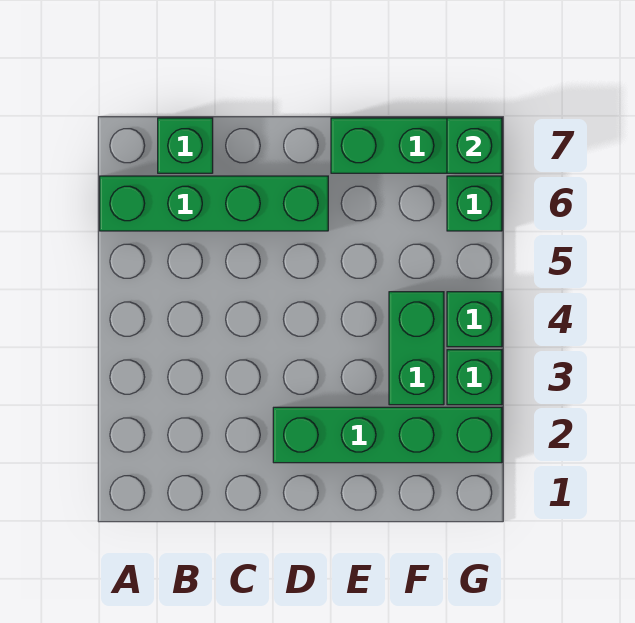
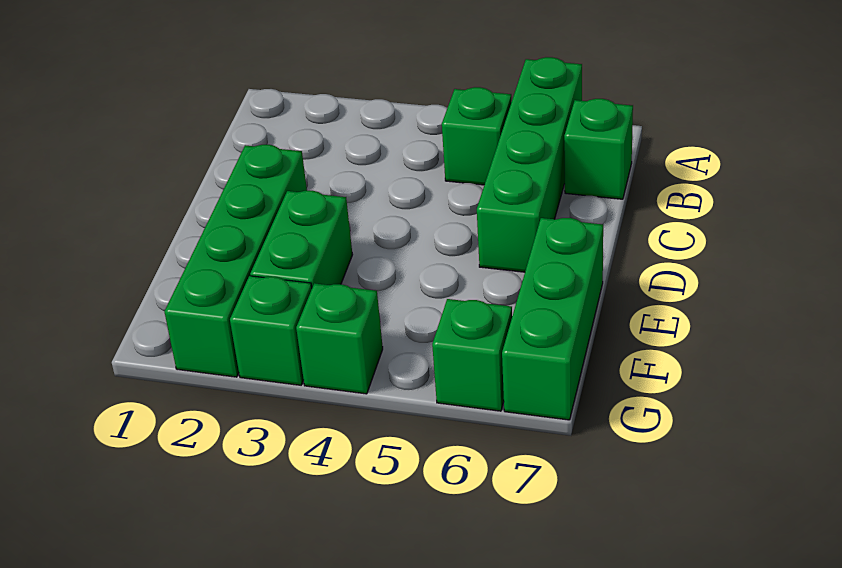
green 1x2 brick [389,292,444,405] -> green 1x2 brick turned to [250,191,353,288]
green 1x1 brick [447,118,502,173] -> green 1x1 brick moved to [442,87,511,185]

